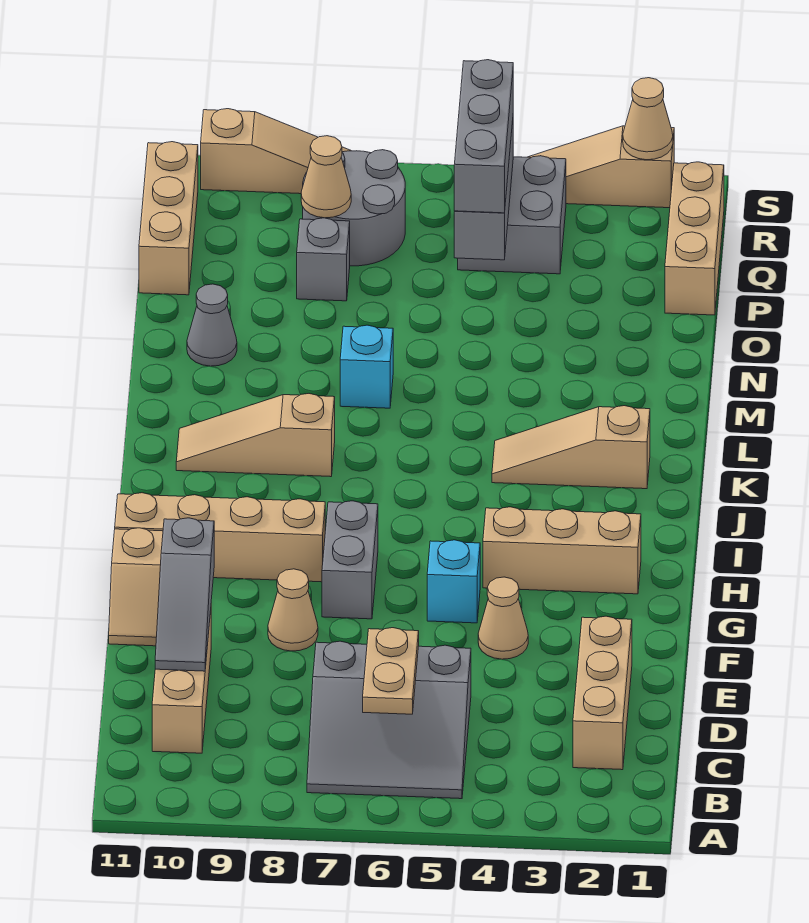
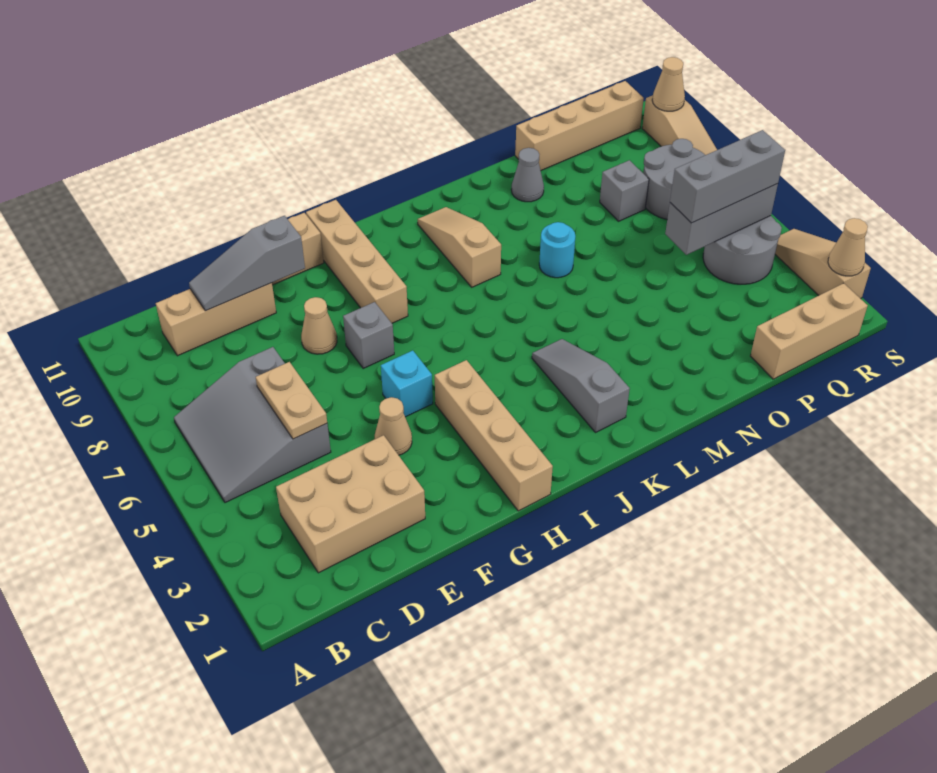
tan 1x3 brick [573,616,632,770] -> tan 2x3 brick [276,435,425,573]
tan 1x2 plate [363,628,419,714] -> tan 1x2 plate turned to [256,362,327,439]
grey 1x2 brick [322,501,378,619] -> grey 1x1 brick [343,302,394,368]
tan 1x3 brick [483,507,641,594] -> tan 1x4 brick [435,360,553,511]
tan 1x3 slope [492,406,650,489] -> grey 1x3 slope [532,339,630,432]
cyan 1x1 brick [340,325,393,408] -> cyan 1x1 round brick [539,222,575,278]
tan 1x3 brick [139,142,198,295] -> tan 1x4 brick [515,81,644,170]
grey 2x2 brick [458,156,566,274] -> grey 2x2 round brick [703,216,782,284]
tan 1x1 cone [301,136,351,218] -> tan 1x1 cone moved to [652,57,685,111]

